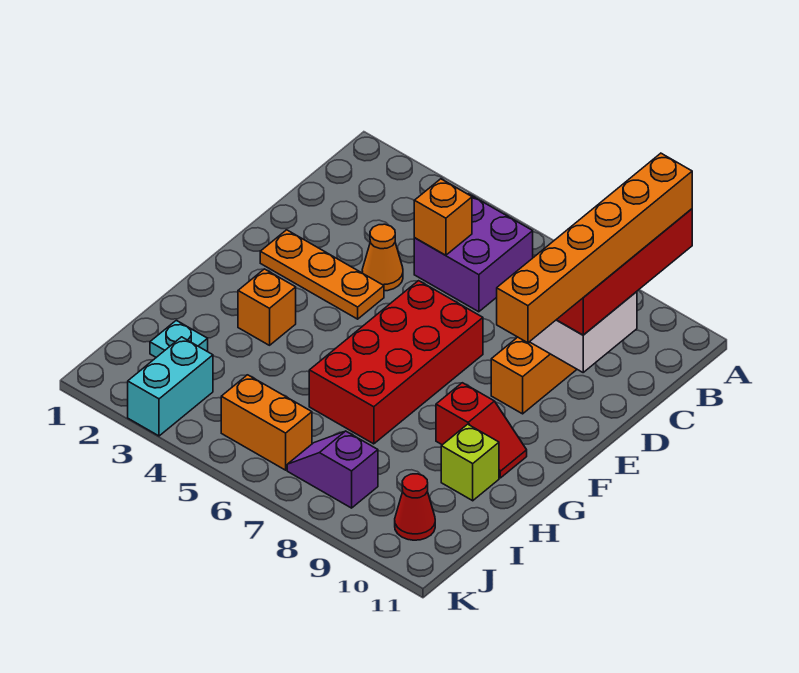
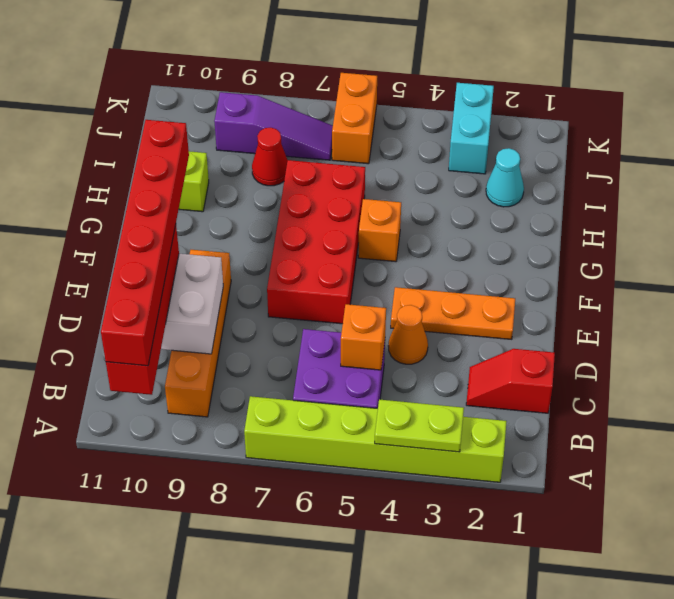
none -> lime 1x6 brick [244,396,507,482]
none -> lime 1x2 plate [375,399,464,452]
orange 1x6 brick [497,153,692,343] -> red 1x6 brick [101,120,189,366]
orange 1x1 brick [238,269,296,345] -> orange 1x1 brick moved to [358,199,401,262]
red 1x2 slope [436,383,527,478] -> red 1x2 slope moved to [466,349,555,413]
cyan 1x1 plate [150,320,208,357] -> cyan 1x1 cone [486,148,524,207]
orange 1x2 brick [221,375,312,470] -> orange 1x2 brick turned to [332,73,377,164]
purple 1x2 slope [287,431,378,508] -> purple 1x3 slope [214,92,333,160]
red 1x1 cone [395,474,435,540] -> red 1x1 cone moved to [252,128,288,186]

